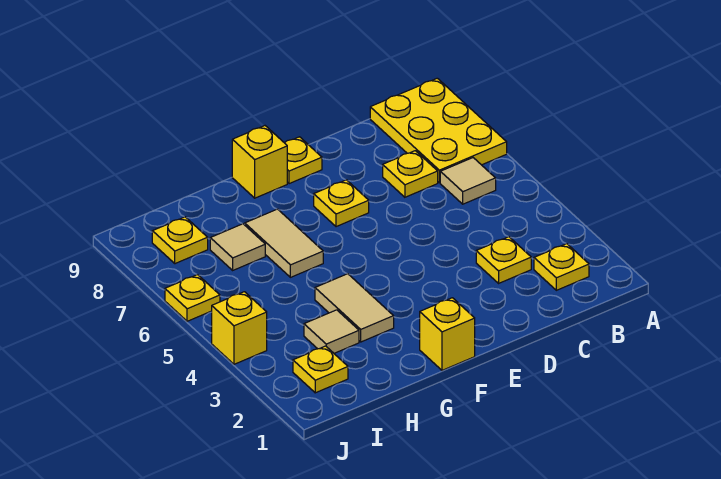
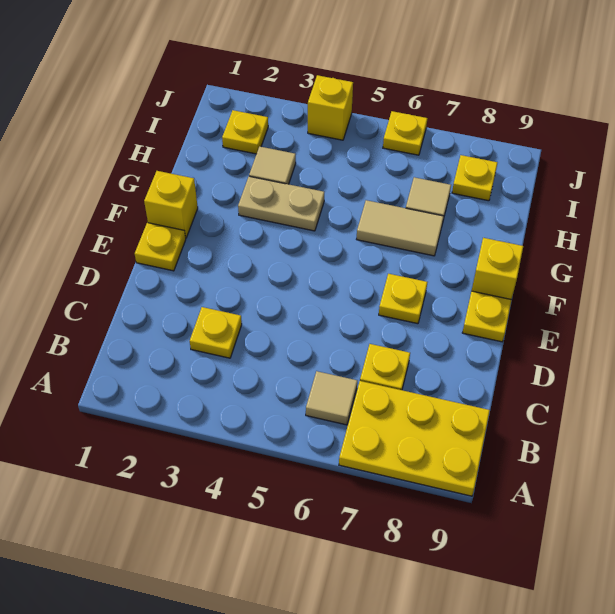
yellow 1x1 plate [534,244,589,290] -> yellow 1x1 plate moved to [135,223,186,271]
tan 1x2 tile [315,274,394,342] -> tan 1x2 plate [238,176,324,231]

